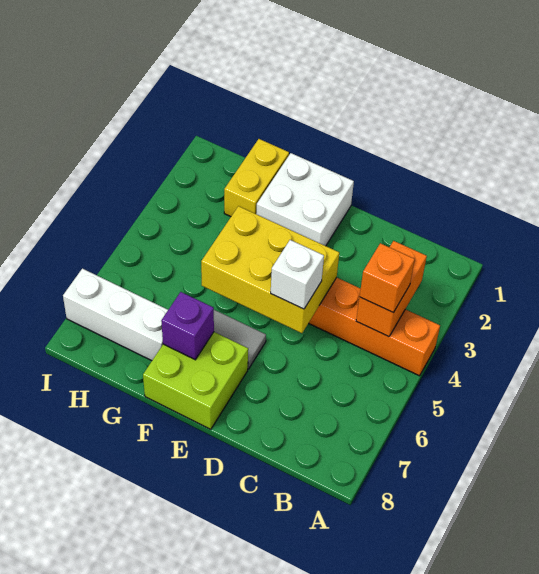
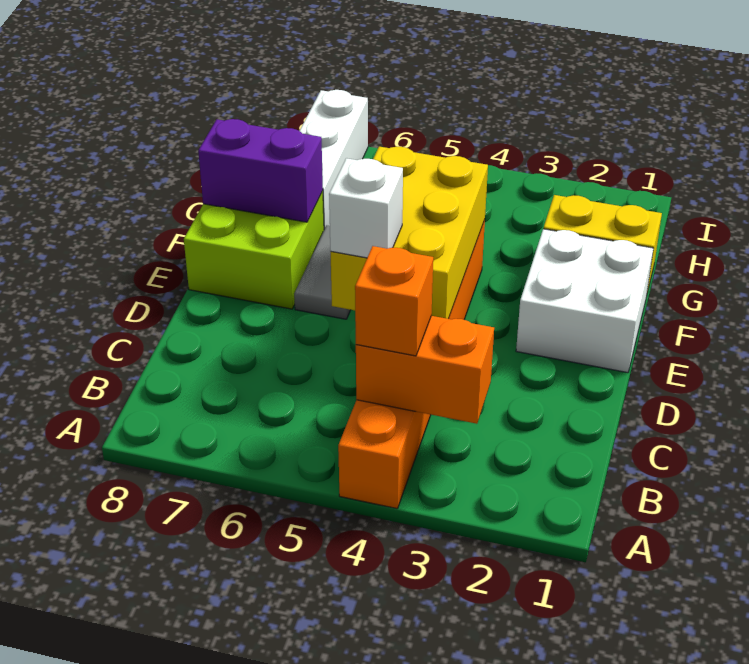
purple 1x1 brick [161,292,214,360] -> purple 1x2 brick [198,119,323,222]

